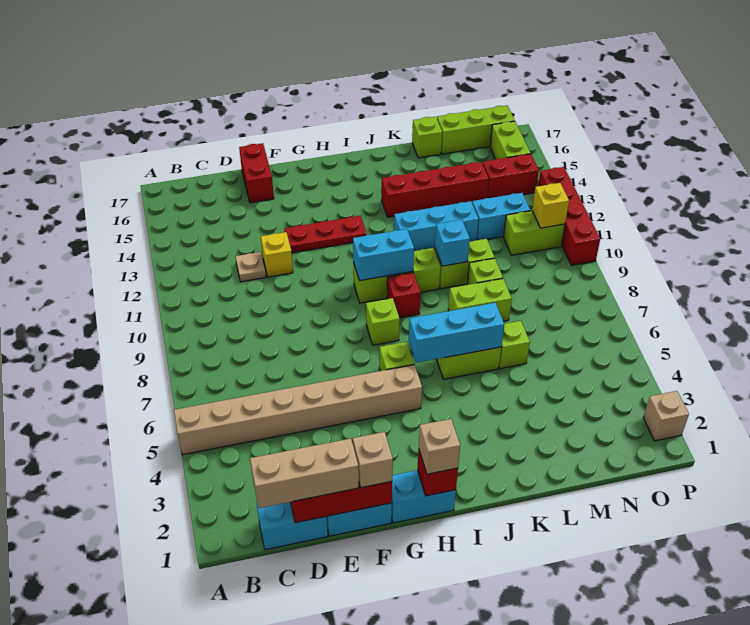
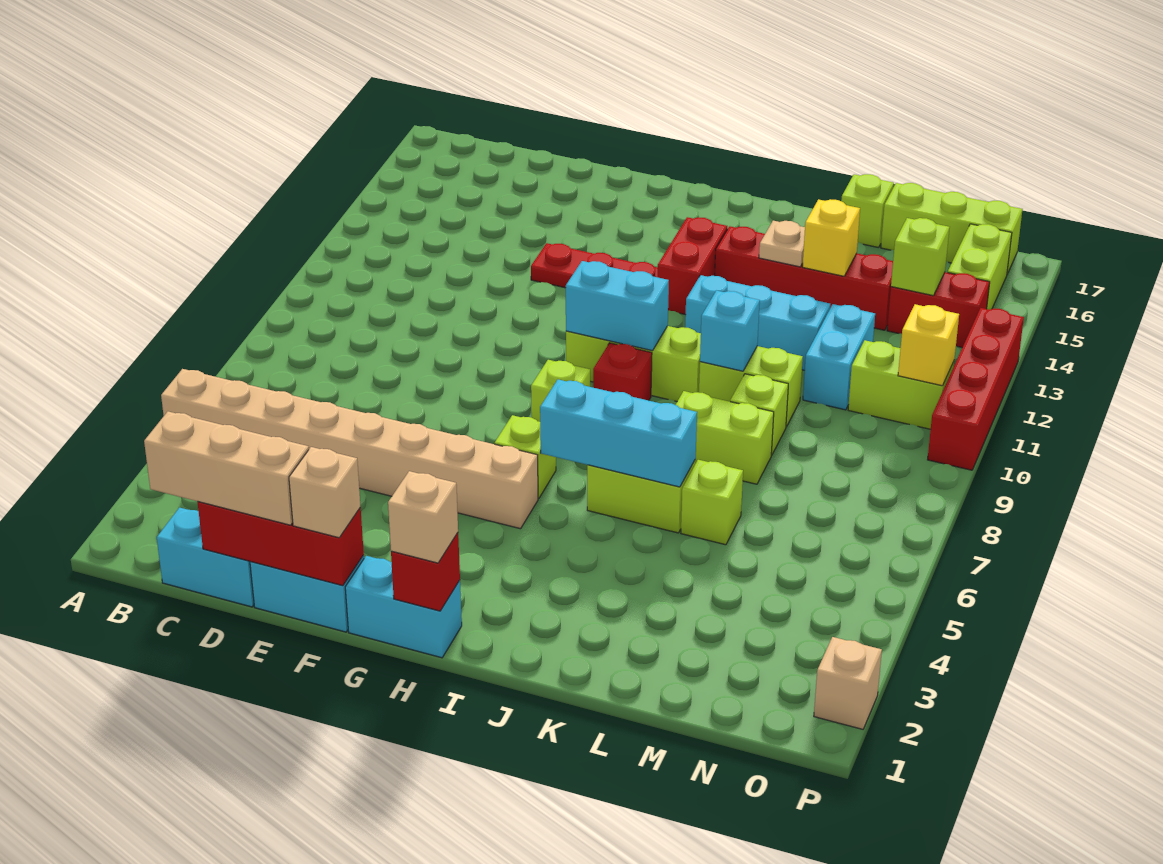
tan 1x1 plate [235,252,266,282] -> tan 1x1 plate moved to [759,221,805,267]
yellow 1x1 brick [261,232,293,277] -> yellow 1x1 brick moved to [803,199,860,276]
red 1x2 brick [239,143,274,203] -> red 1x2 brick moved to [657,217,727,315]
cyan 1x2 brick [472,193,530,240] -> cyan 1x2 brick turned to [803,304,875,410]
none -> lime 1x1 brick [891,218,950,296]

